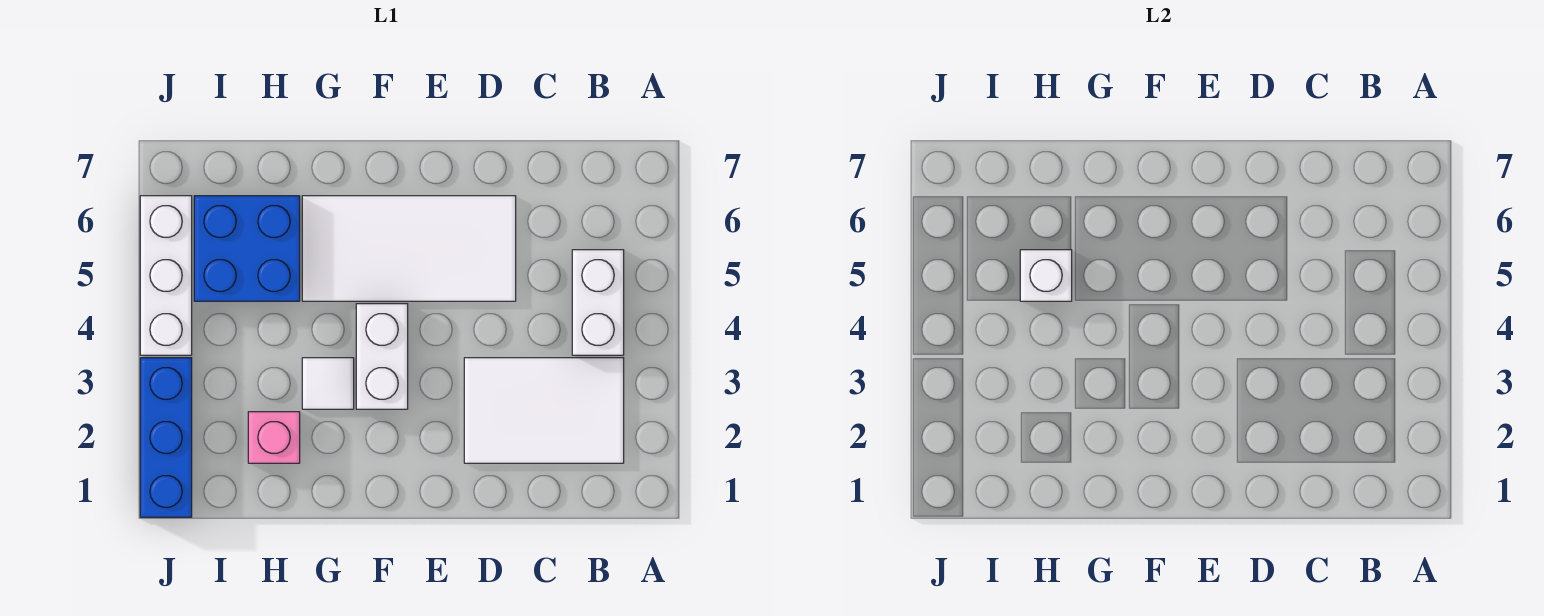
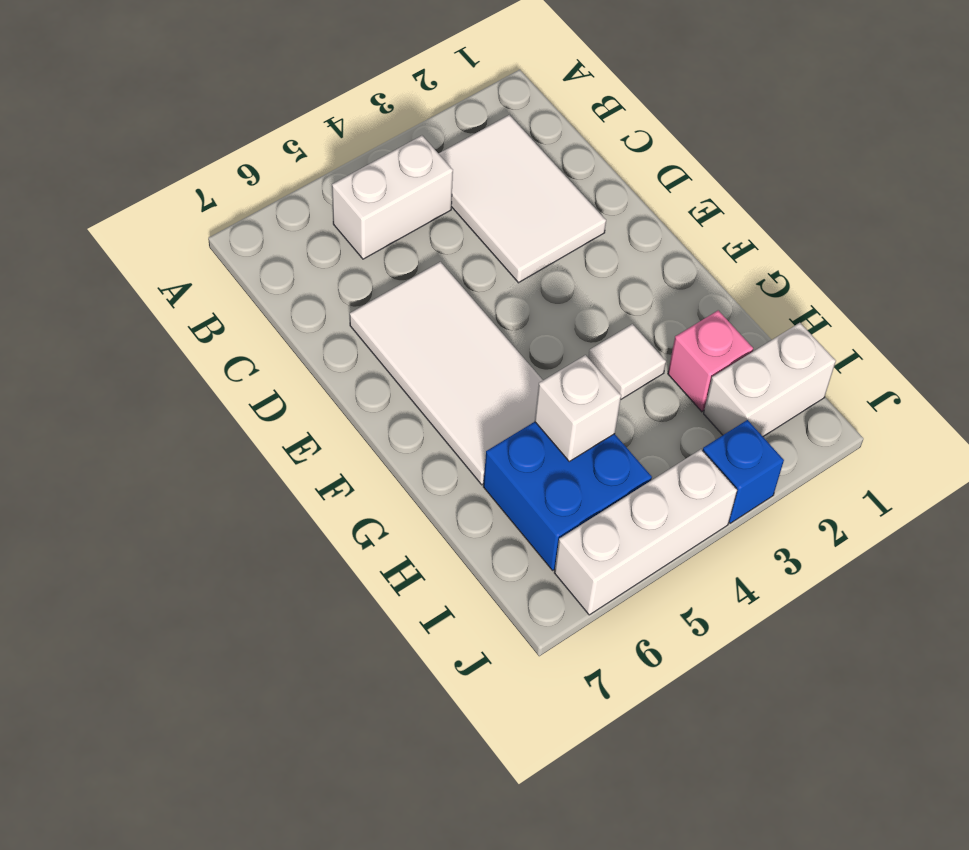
white 1x2 brick [356,304,408,409] -> white 1x2 brick moved to [704,323,836,437]
blue 1x3 brick [140,358,192,517] -> blue 1x1 brick [703,420,784,523]

